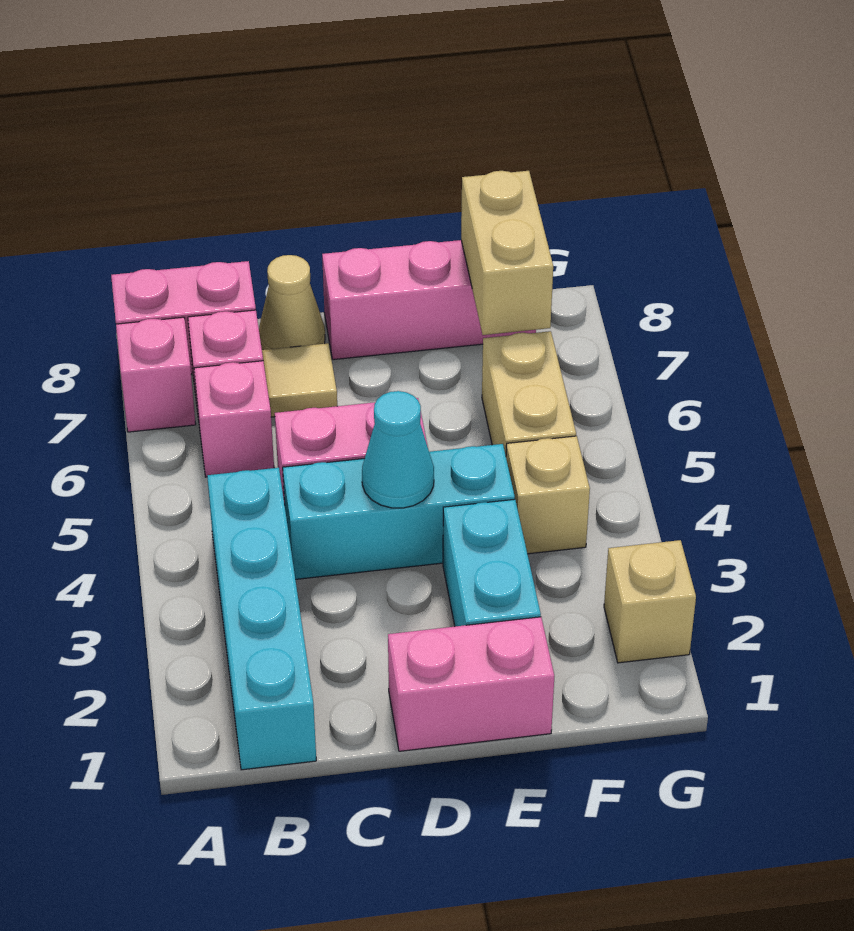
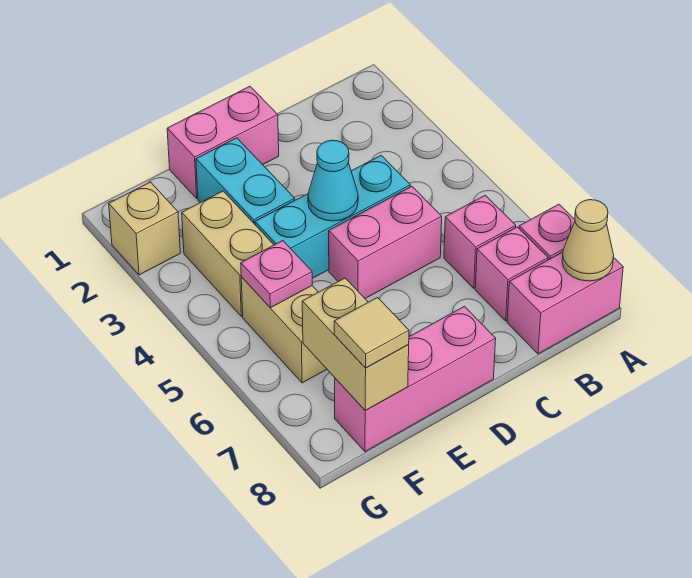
cyan 1x4 brick [207,468,316,770] -> none
tan 1x1 tile [262,343,337,417] -> tan 1x1 tile moved to [334,298,409,368]
tan 1x1 cone [259,255,325,350] -> tan 1x1 cone moved to [562,200,614,281]
tan 1x1 brick [506,436,590,554] -> tan 1x2 brick [182,191,274,316]
none -> pink 1x1 plate [241,241,312,308]

